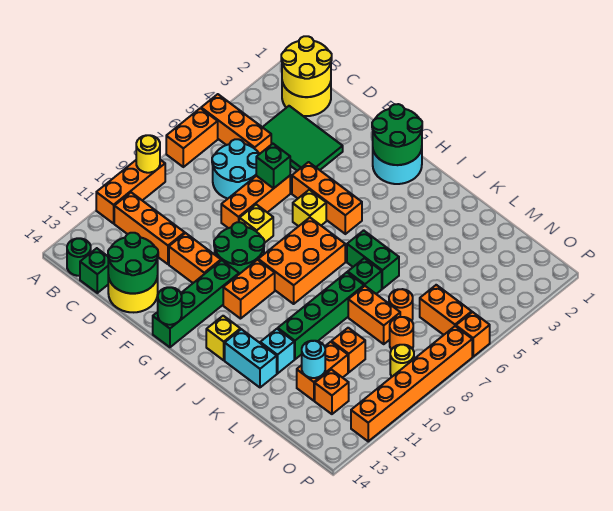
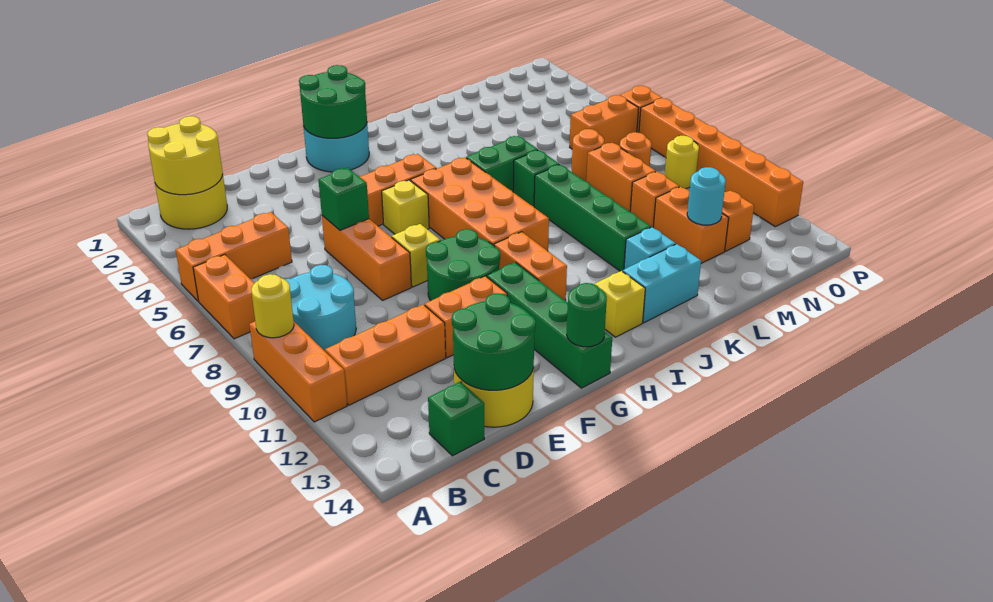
green 1x1 round brick [67,238,91,276] -> none
green 2x3 tile [263,106,343,171] -> none
cyan 2x2 round brick [212,139,259,199] -> cyan 2x2 round brick moved to [285,265,356,351]
orange 2x3 brick [258,218,345,304] -> orange 2x4 brick [411,157,549,251]
orange 1x2 brick [348,286,400,344] -> orange 1x2 brick turned to [586,143,656,212]

